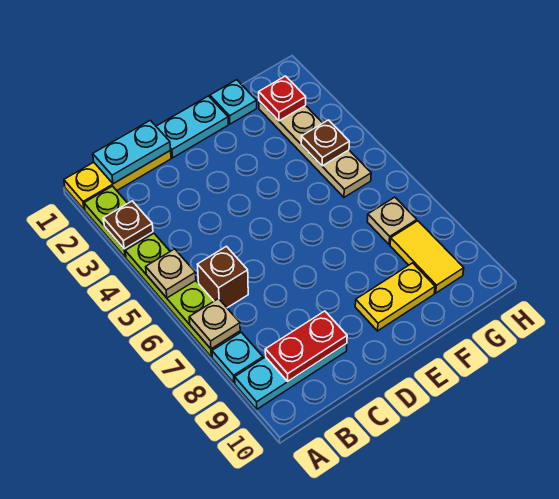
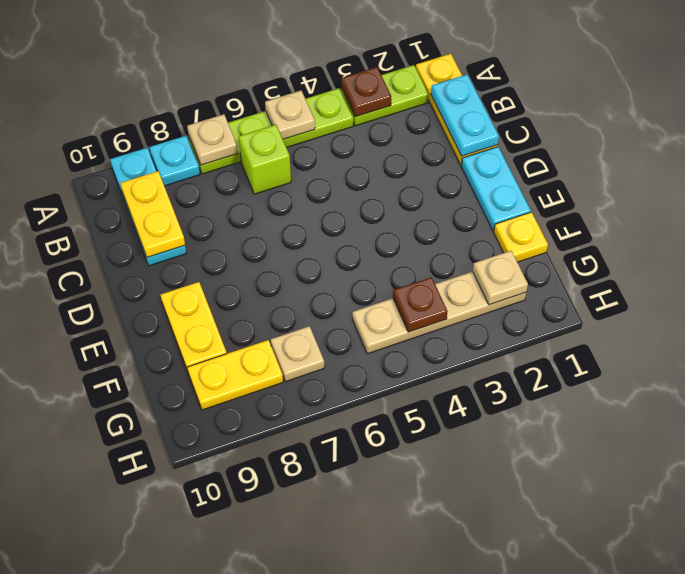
brown 1x1 brick [197,246,248,308] -> lime 1x1 brick [239,125,291,194]
red 1x2 plate [265,311,347,382] -> yellow 1x2 plate [120,171,185,257]
cyan 1x1 plate [210,80,257,124] -> yellow 1x1 plate [494,212,548,262]
red 1x1 plate [259,76,306,121] -> tan 1x1 plate [473,251,528,305]
yellow 1x2 tile [390,221,464,293] -> yellow 1x2 plate [187,340,283,410]

